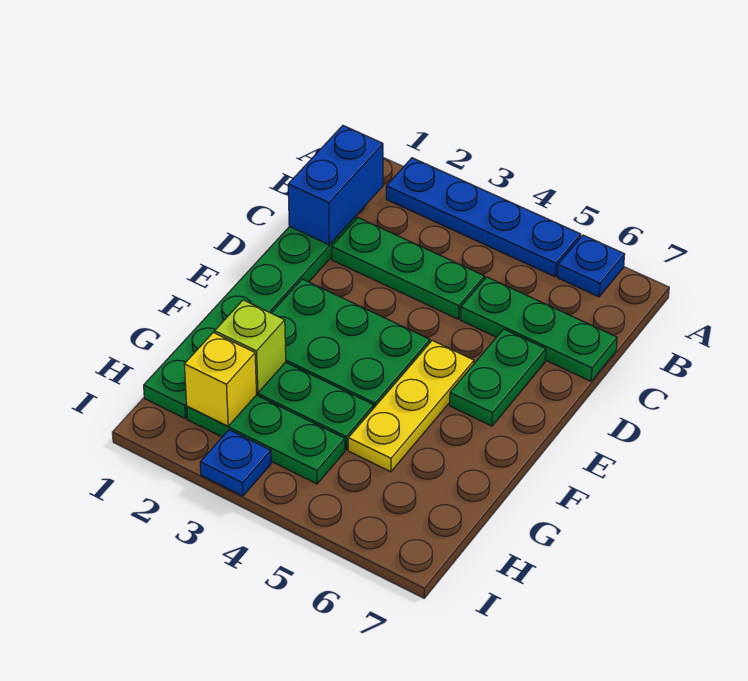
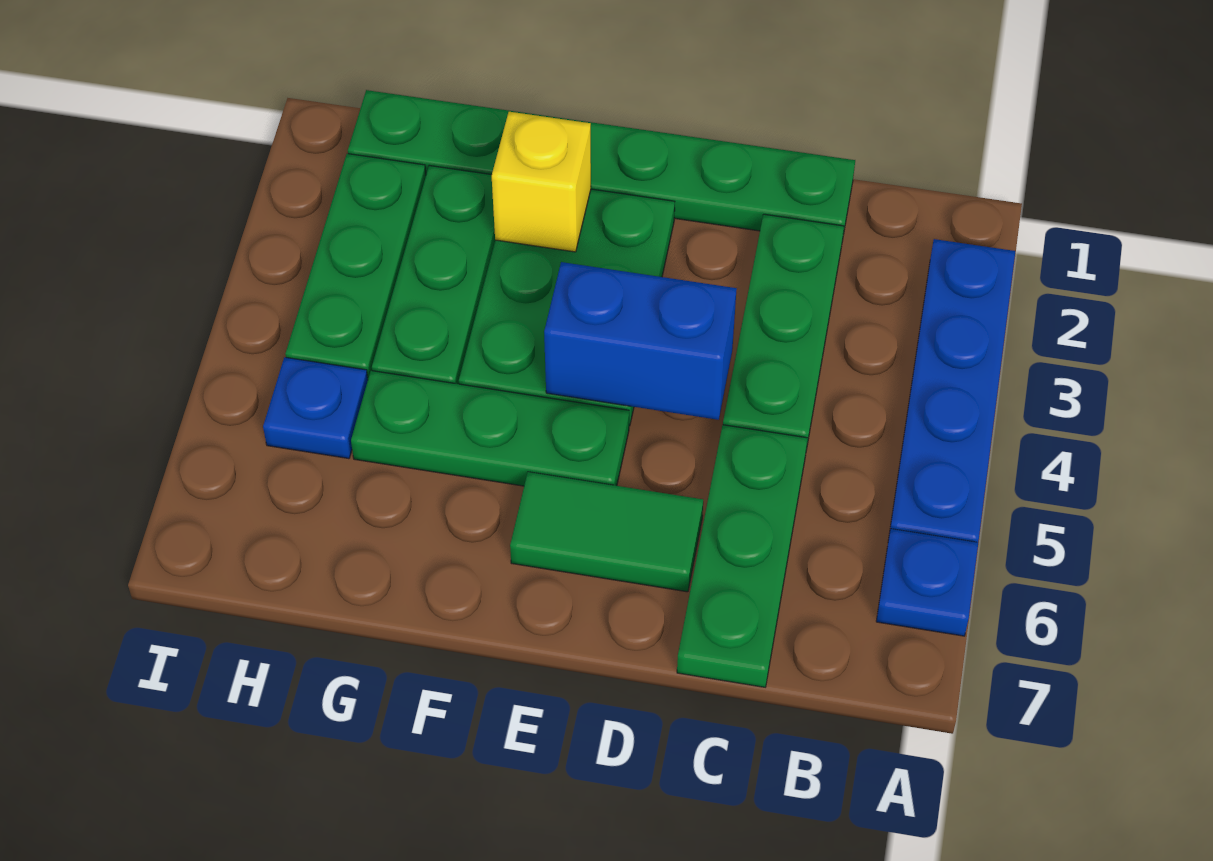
blue 1x2 brick [288,126,383,245] -> blue 1x2 brick moved to [544,262,737,420]
green 1x2 plate [450,329,546,426] -> green 1x2 tile [510,472,703,592]
yellow 1x3 plate [348,341,474,472] -> green 1x3 plate [351,371,629,486]
lime 1x1 brick [215,300,286,393] -> none
yellow 1x1 brick [184,333,257,426] -> yellow 1x1 brick moved to [492,112,591,252]
blue 1x1 plate [200,430,271,496] -> blue 1x1 plate moved to [263,357,368,459]

